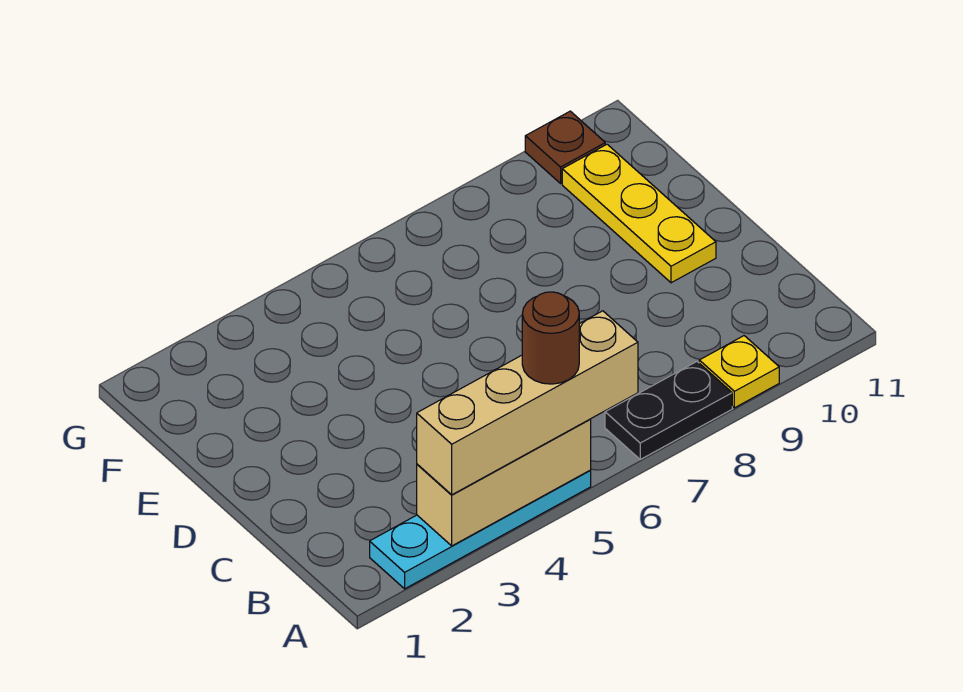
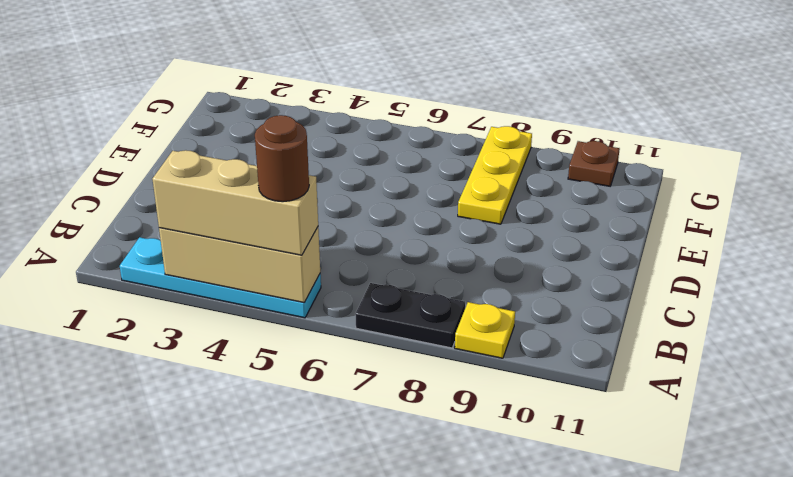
tan 1x4 brick [417,311,638,495] -> tan 1x3 brick [153,150,318,255]
yellow 1x3 plate [562,144,716,283] -> yellow 1x3 plate moved to [458,126,532,224]

